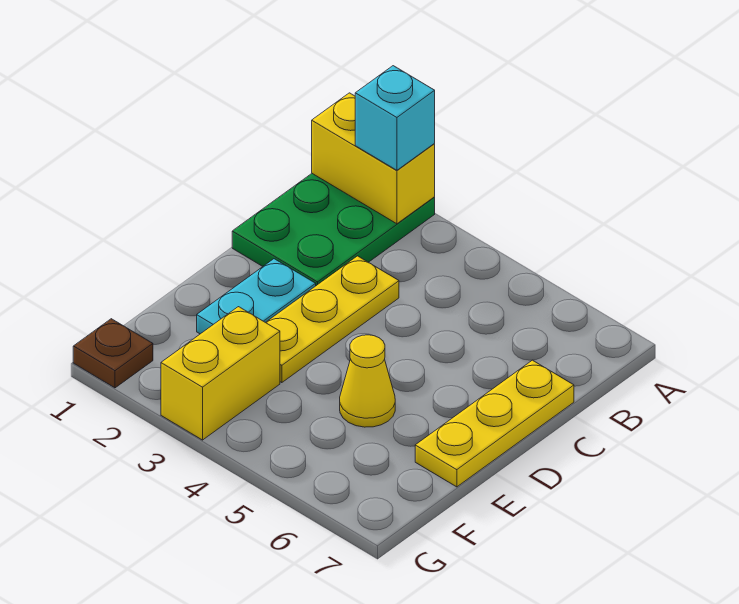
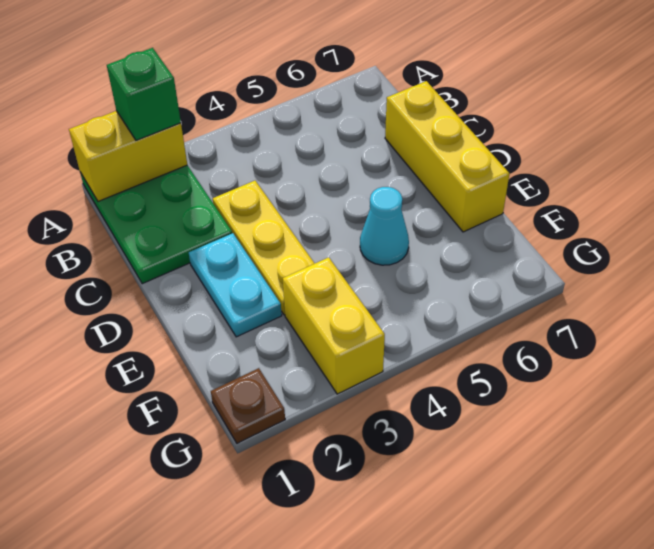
cyan 1x1 brick [355,66,435,170] -> green 1x1 brick [107,48,181,140]
yellow 1x3 plate [415,360,574,487] -> yellow 1x3 brick [385,81,509,232]
yellow 1x1 cone [340,335,395,427] -> cyan 1x1 cone [360,187,409,265]

